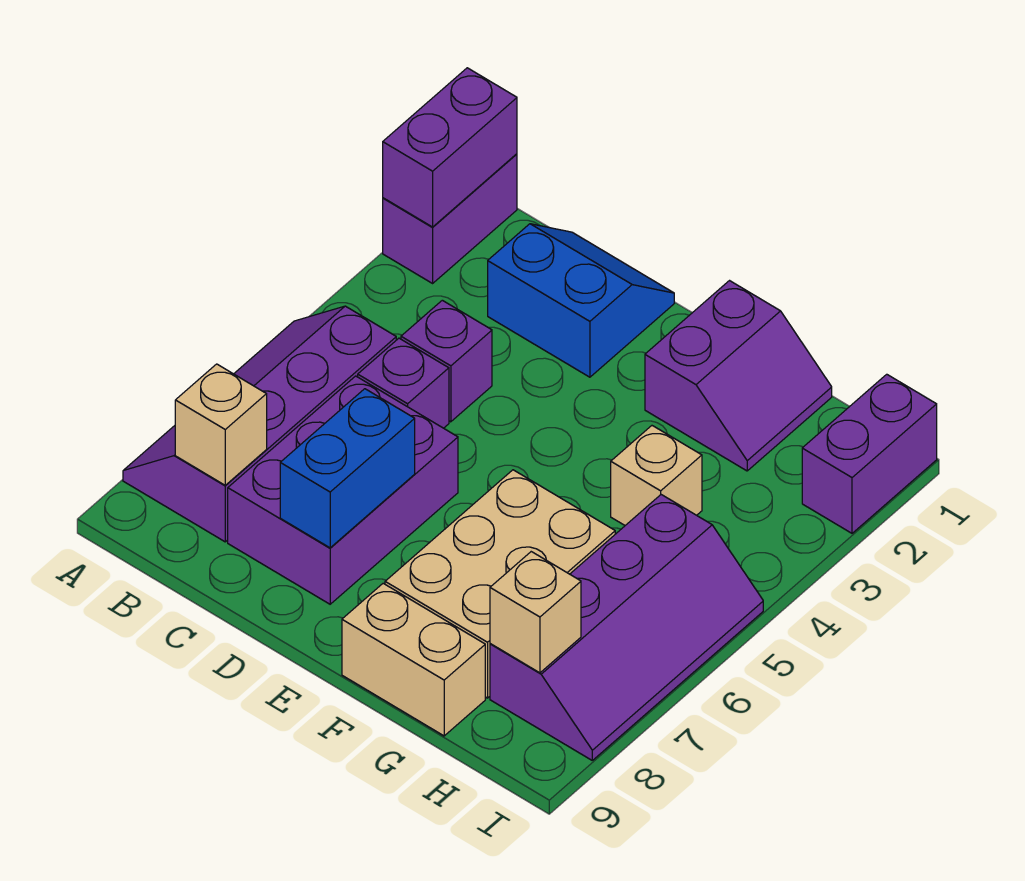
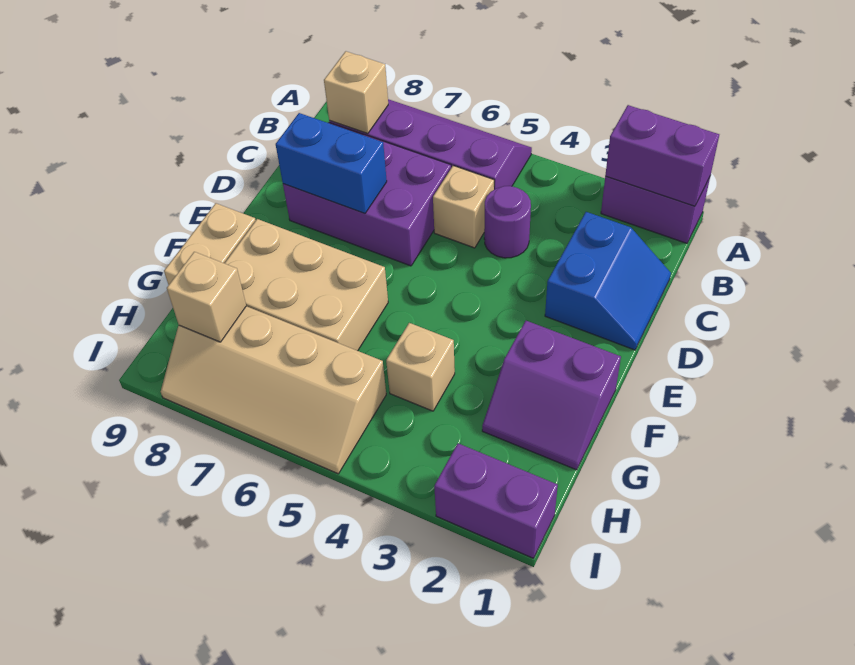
purple 1x1 brick [401,300,492,422] -> purple 1x1 round brick [484,186,531,258]
purple 1x1 brick [358,338,449,428] -> tan 1x1 brick [433,166,494,248]
purple 2x4 slope [490,495,763,760] -> tan 2x4 slope [161,306,386,474]

